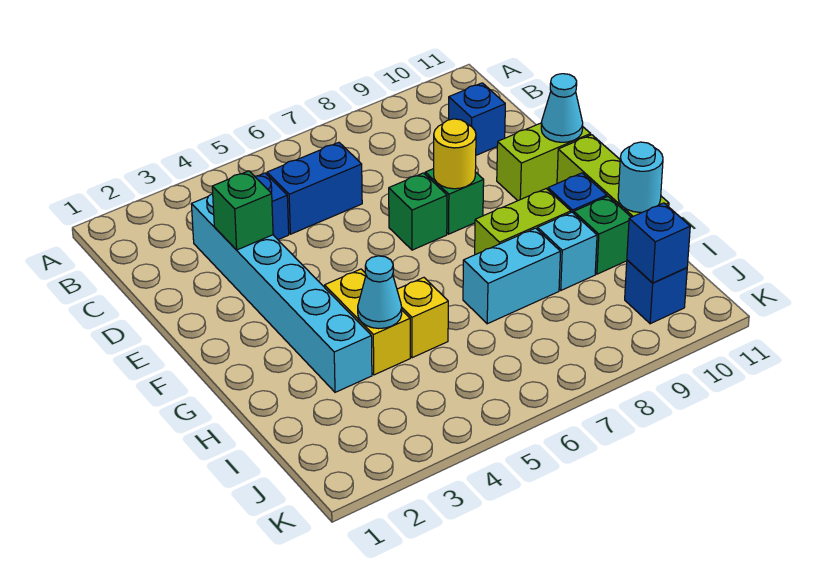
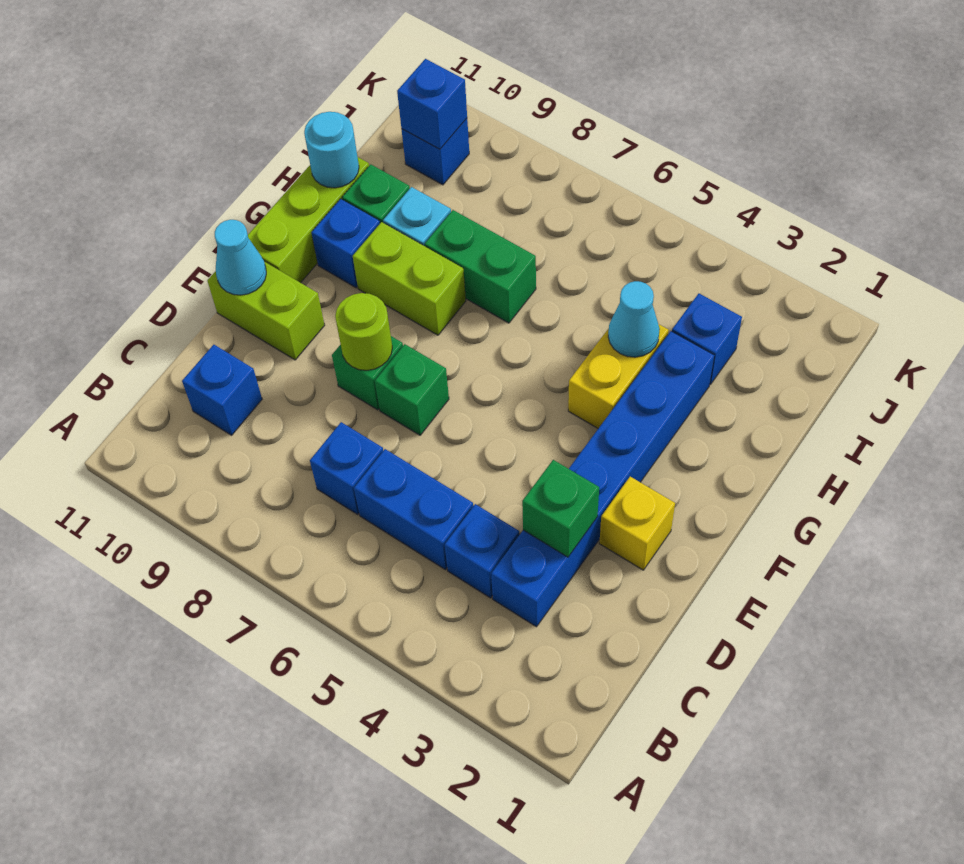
cyan 1x6 brick [191,193,372,392] -> blue 1x6 brick [491,331,714,627]
none -> blue 1x1 brick [310,422,383,514]
yellow 1x1 round brick [434,119,476,189] -> lime 1x1 round brick [335,293,392,370]
yellow 1x1 brick [397,278,448,358] -> yellow 1x1 brick moved to [599,477,675,570]
cyan 1x2 brick [463,228,561,324] -> green 1x2 brick [425,210,536,323]
none -> blue 1x1 brick [672,294,742,384]

